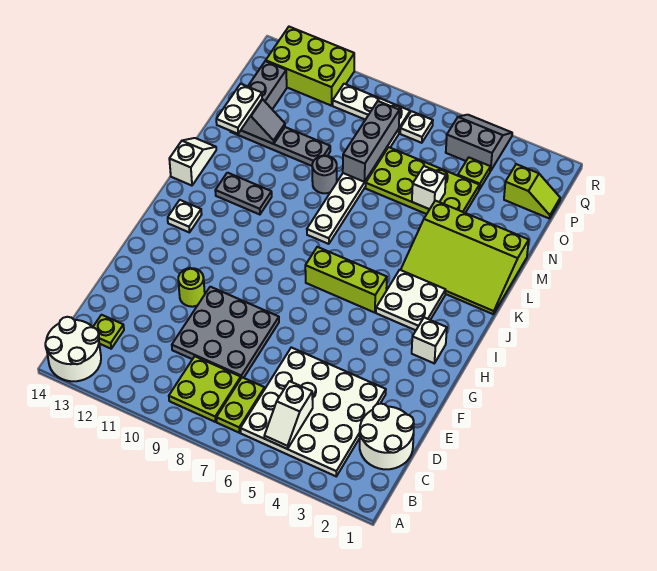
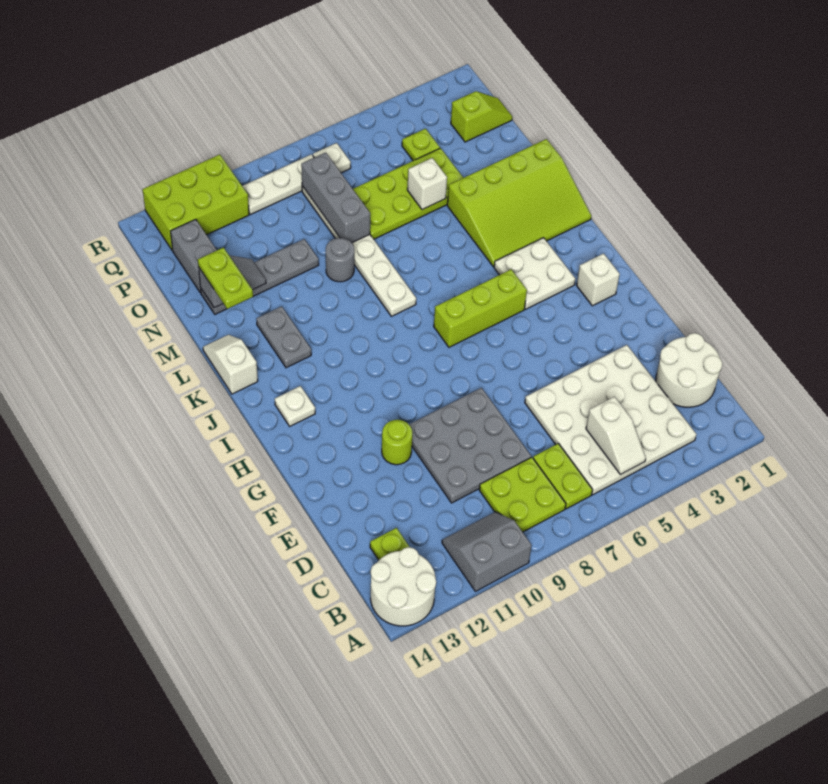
grey 1x2 plate [215,173,272,215] -> grey 1x2 plate turned to [257,306,311,368]
white 1x2 plate [216,84,262,134] -> lime 1x2 plate [198,248,253,309]
grey 2x2 slope [446,115,512,171] -> grey 2x2 slope moved to [442,512,532,591]

